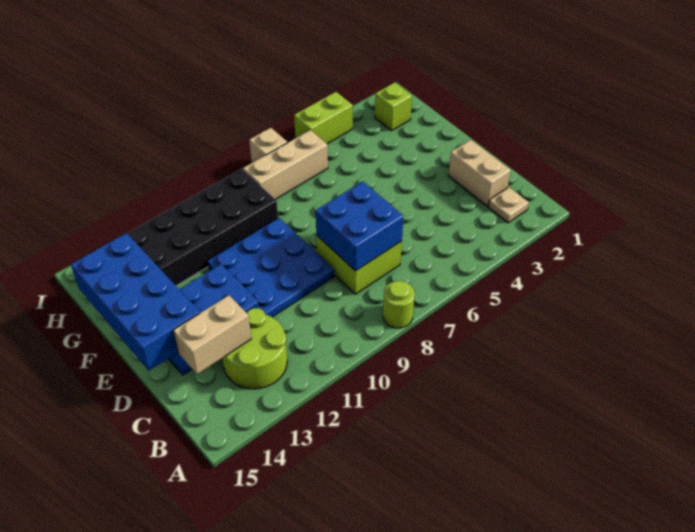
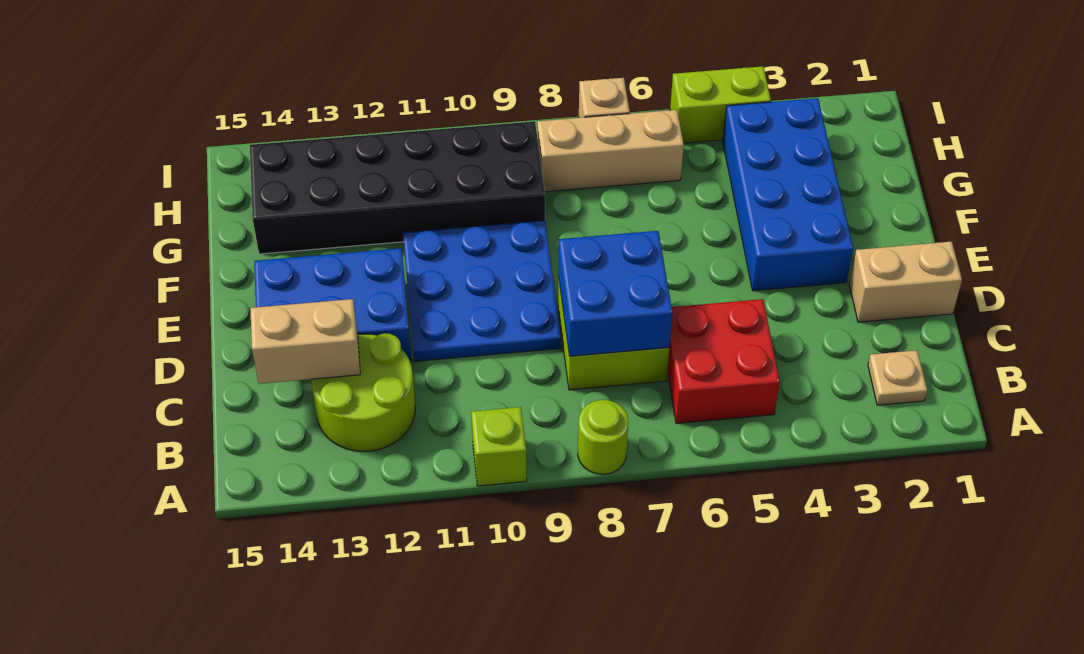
none -> red 2x2 brick [667,299,780,423]
tan 1x2 brick [448,140,511,206] -> tan 1x2 brick turned to [849,242,962,322]
blue 2x4 brick [71,233,200,371] -> blue 2x4 brick moved to [723,98,853,291]
lime 1x1 brick [375,82,412,131] -> lime 1x1 brick moved to [471,407,527,486]

